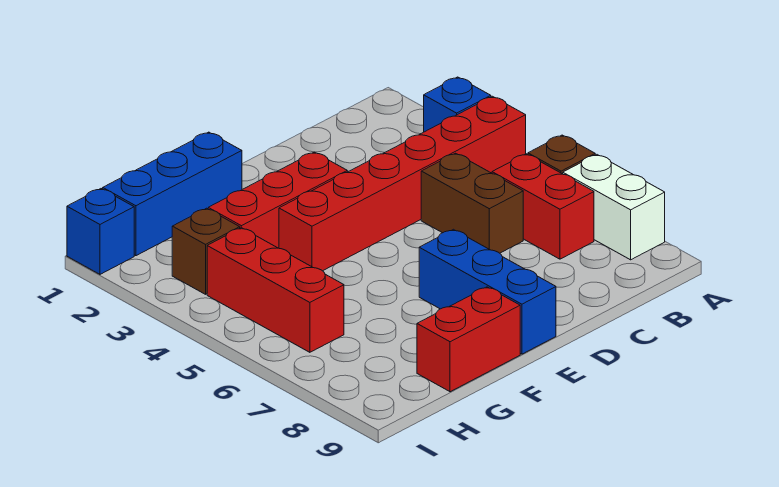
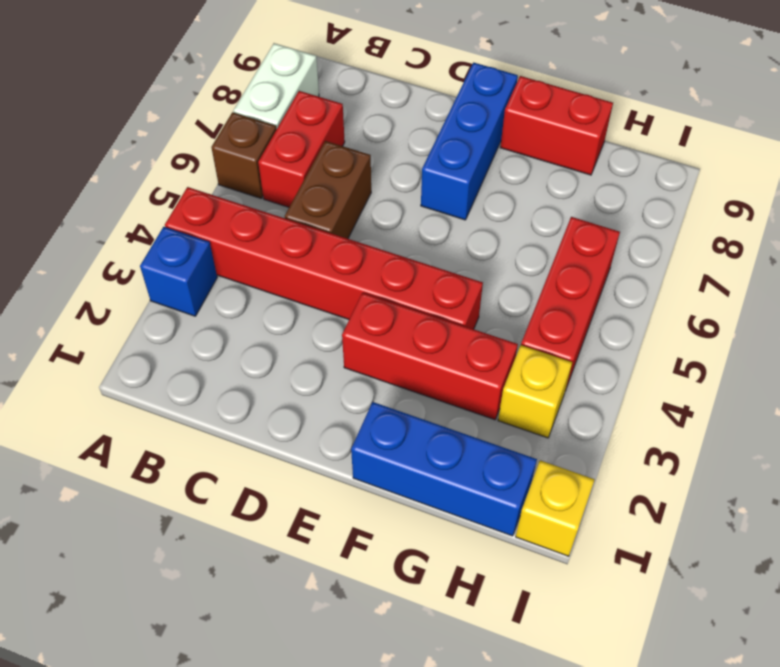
brown 1x1 brick [172,208,240,294] -> yellow 1x1 brick [498,345,572,438]
blue 1x1 brick [67,189,134,274] -> yellow 1x1 brick [516,460,595,556]

